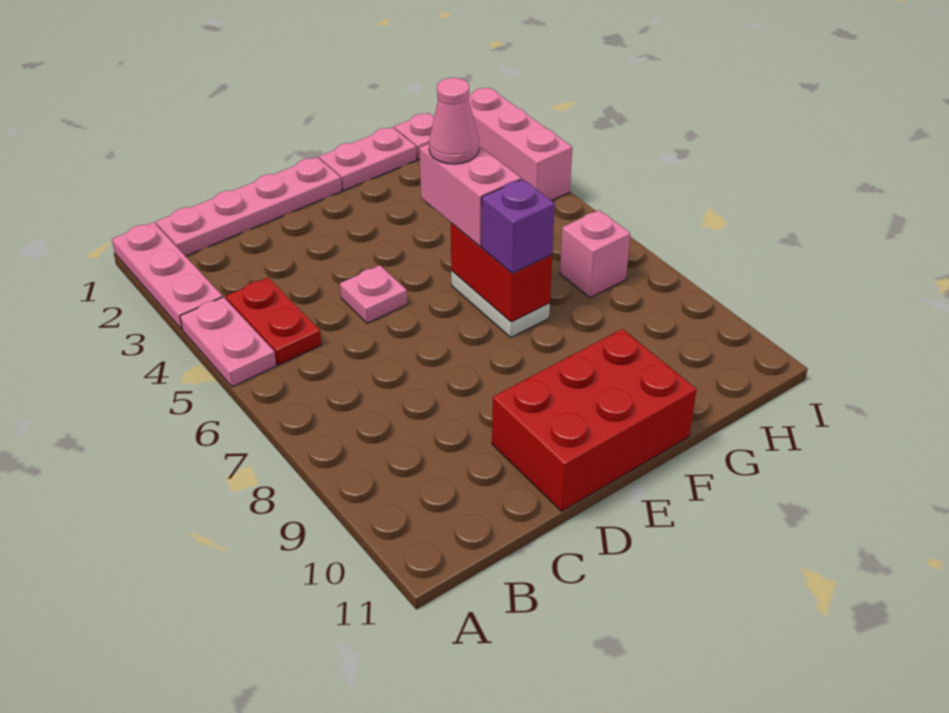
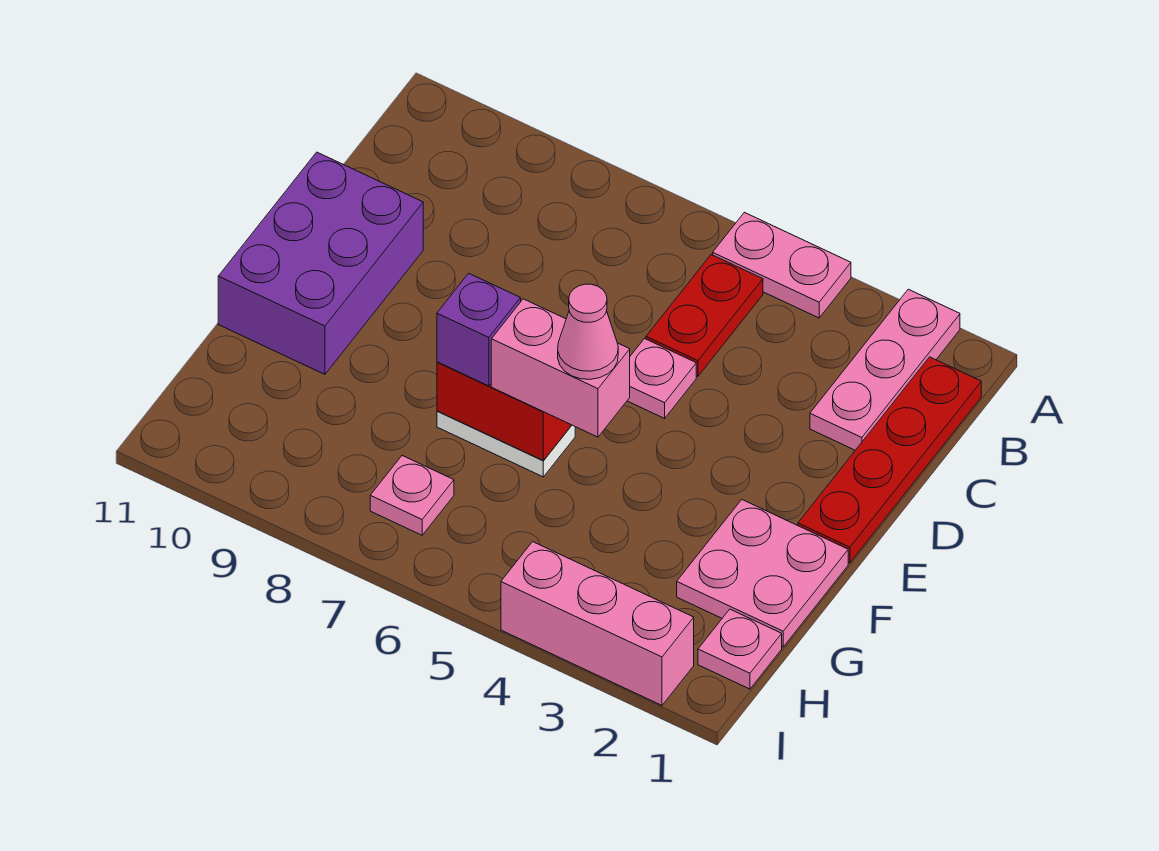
pink 1x3 plate [112,222,223,329] -> pink 1x3 plate turned to [810,289,960,450]
pink 1x4 plate [156,157,342,256] -> red 1x4 plate [798,357,981,563]
red 1x2 plate [226,278,321,365] -> red 1x2 plate turned to [646,255,763,376]
red 2x3 brick [492,329,697,511] -> purple 2x3 brick [218,152,423,374]
pink 1x2 plate [319,127,417,190] -> pink 2x2 plate [677,500,848,647]
pink 1x1 brick [560,210,630,298] -> pink 1x1 plate [370,456,454,535]

